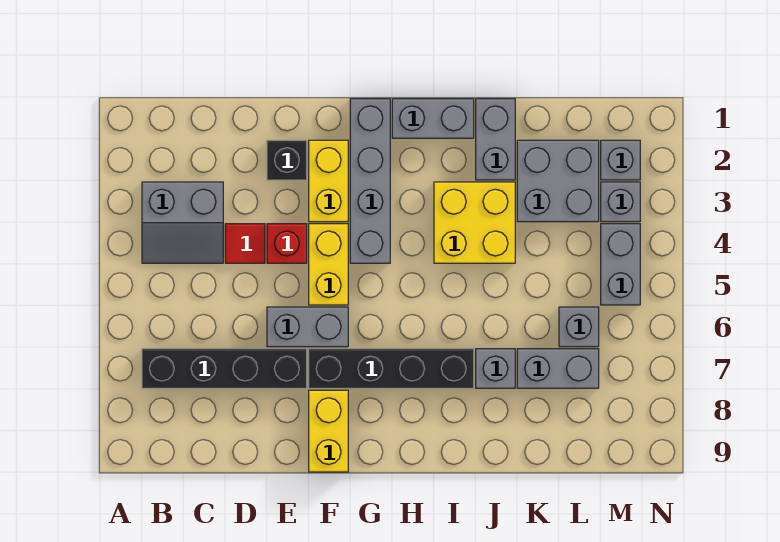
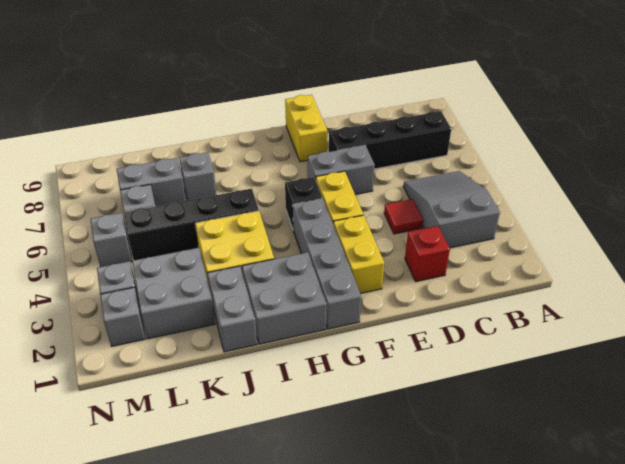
grey 2x2 slope [142,182,223,263] -> grey 2x3 slope [403,171,500,248]
black 1x1 brick [267,140,307,180] -> black 1x1 brick moved to [285,177,322,228]
red 1x1 brick [267,224,307,263] -> red 1x1 brick moved to [405,226,450,282]
black 1x4 brick [309,349,474,388] -> black 1x4 brick moved to [124,189,259,260]
grey 1x2 brick [392,99,474,138] -> grey 2x2 brick [242,252,326,344]
grey 1x2 brick [601,224,640,305] -> grey 1x1 brick [90,213,132,267]

